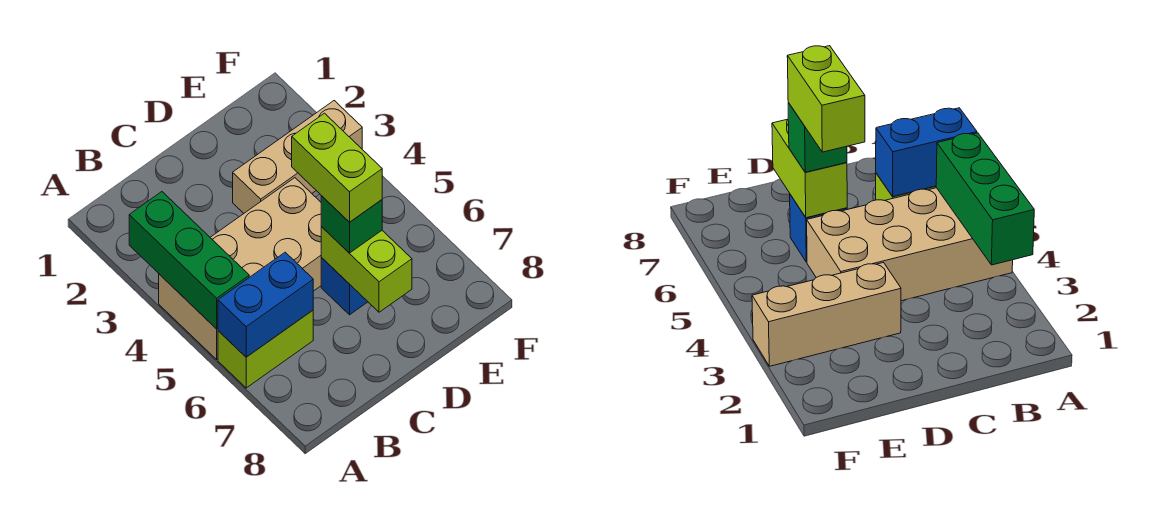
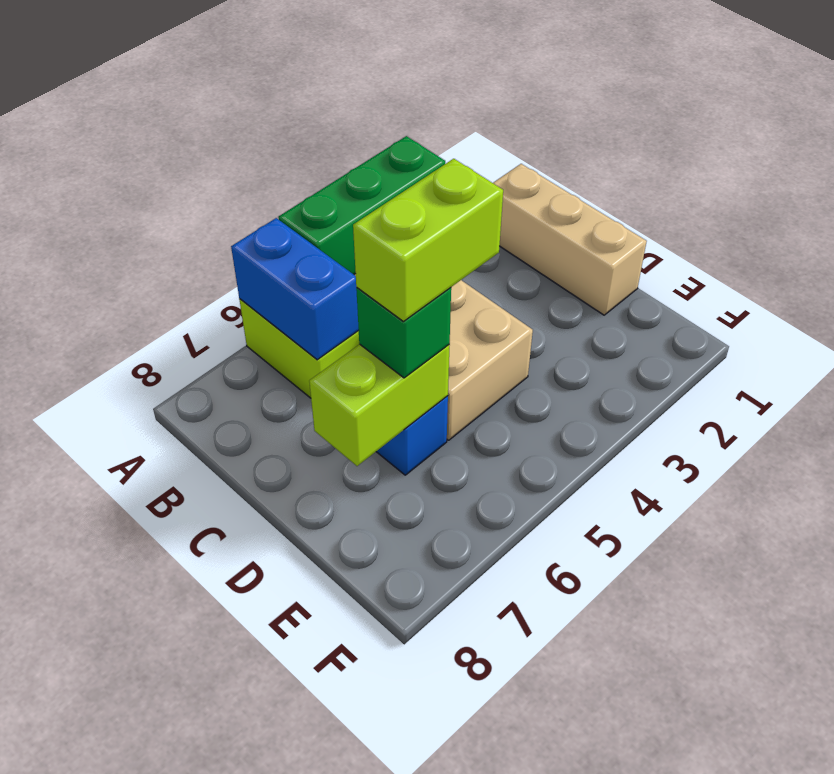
tan 1x3 brick [233,101,362,213] -> tan 1x3 brick moved to [493,164,647,315]

